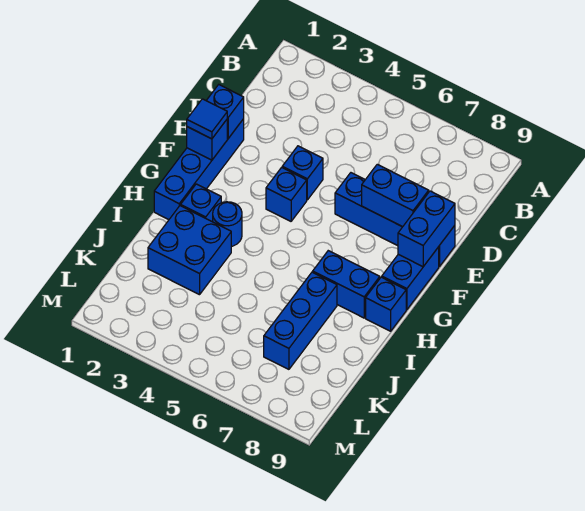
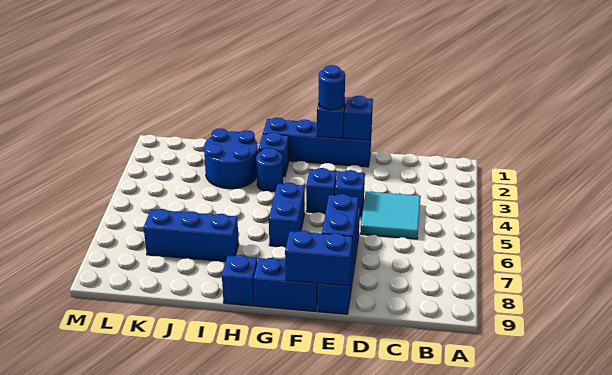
none -> cyan 2x2 tile [360,191,421,239]
blue 1x1 tile [187,99,227,139] -> blue 1x1 round brick [319,65,345,110]
blue 1x2 brick [313,251,380,318] -> blue 1x2 brick moved to [269,183,305,247]
blue 2x2 brick [148,206,231,295] -> blue 2x2 round brick [204,128,258,189]

